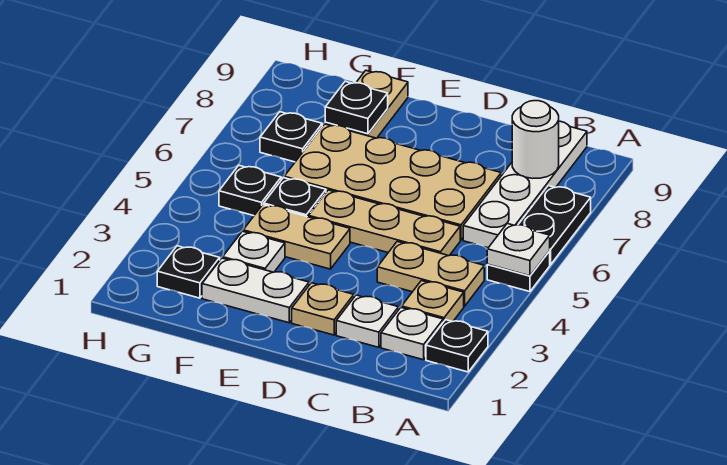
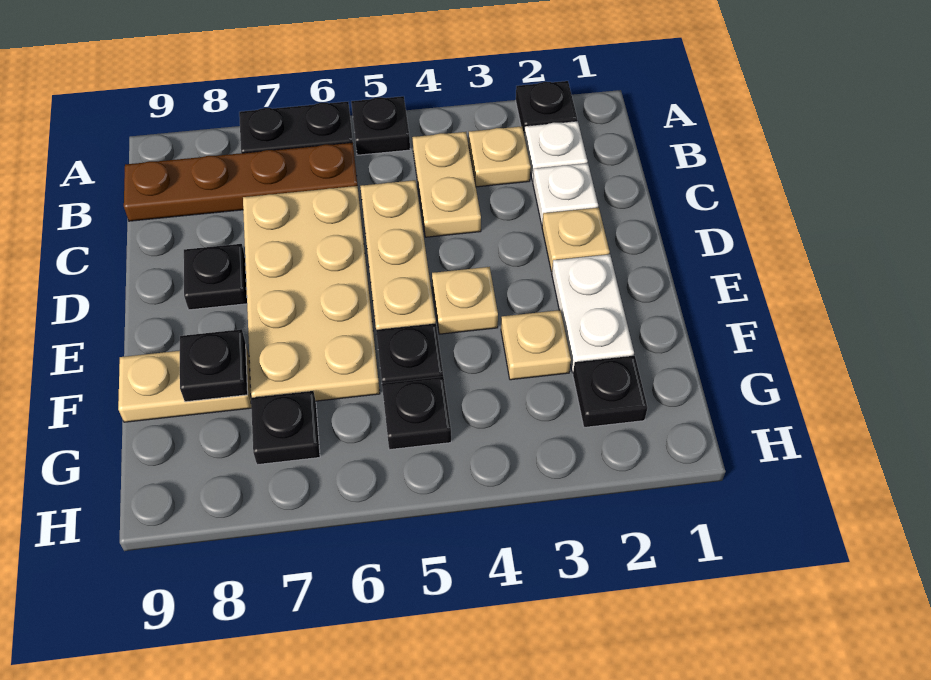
white 1x1 plate [487,224,550,276] -> none
white 1x4 plate [463,121,587,248] -> brown 1x4 plate [124,143,358,221]
white 1x1 round brick [512,101,559,178] -> none
none -> black 1x1 plate [184,244,247,310]
tan 1x2 plate [243,205,350,269] -> tan 1x1 plate [432,267,498,334]
white 1x1 plate [223,231,285,272] -> tan 1x1 plate [501,310,571,380]

